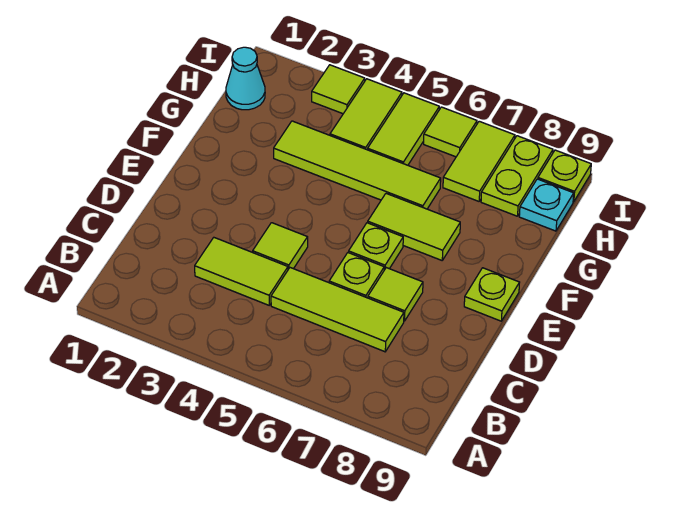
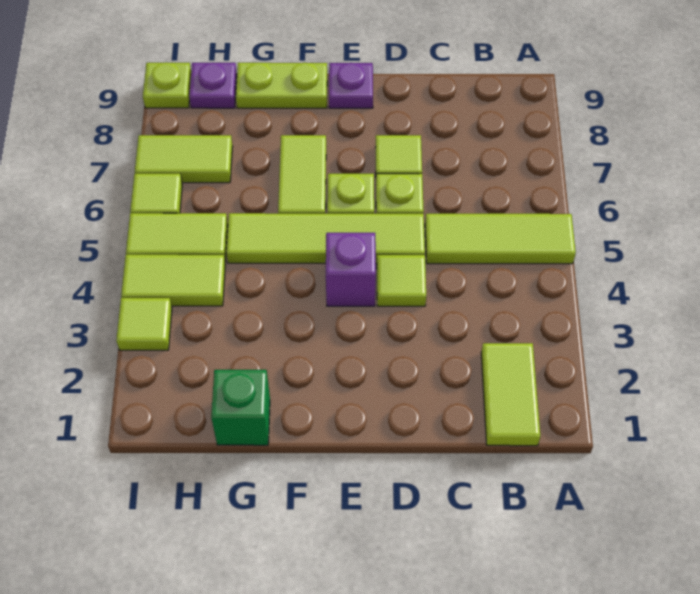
lime 1x2 tile [195,238,288,305] -> lime 1x2 tile moved to [481,343,540,446]
lime 1x3 tile [271,268,404,352] -> lime 1x3 tile turned to [425,214,576,264]
none -> purple 1x1 brick [326,233,376,306]
lime 1x1 plate [464,268,520,321] -> purple 1x1 plate [329,63,373,108]
none -> green 1x1 brick [211,370,270,445]
lime 1x4 tile [274,121,441,209] -> lime 1x4 tile turned to [226,213,425,264]
cyan 1x1 cone [226,47,265,110] -> none
lime 1x2 plate [481,136,553,216] -> lime 1x2 plate moved to [236,62,327,108]
cyan 1x1 plate [519,179,574,231] -> purple 1x1 plate [189,62,237,108]

